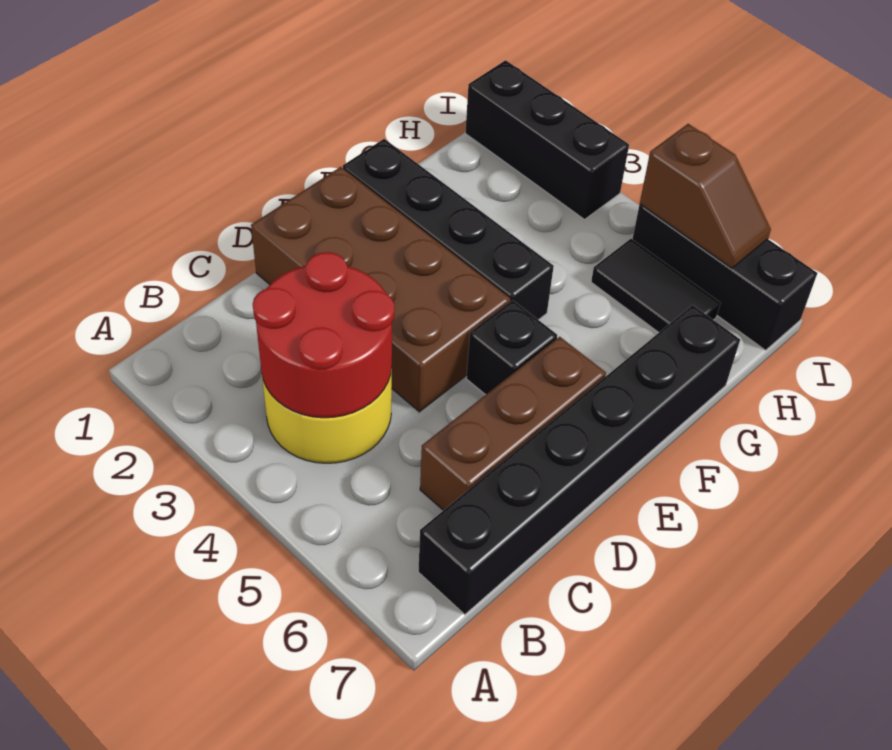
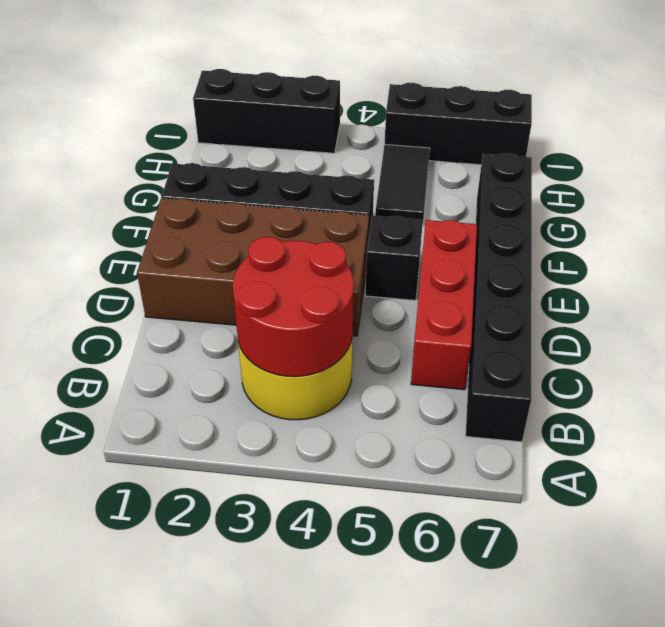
brown 1x3 brick [420,337,606,510] -> red 1x3 brick [411,220,477,390]
black 1x2 tile [591,239,720,332] -> black 1x2 tile turned to [375,145,430,226]
brown 1x2 slope [640,124,771,268] -> none

